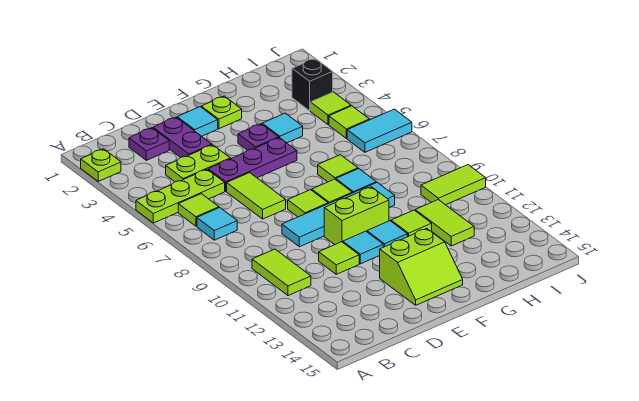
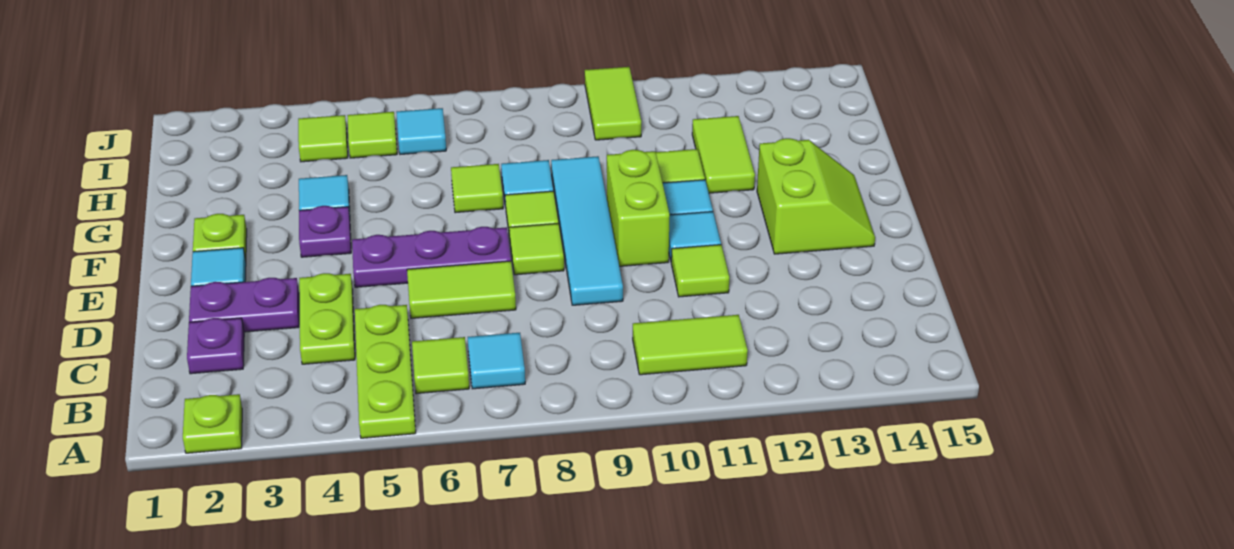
purple 1x3 plate [208,138,297,191] -> purple 1x3 plate turned to [352,227,511,287]
lime 1x2 tile [415,200,474,246] -> lime 1x2 tile turned to [692,116,755,193]
black 1x1 brick [292,59,333,111] -> none
cyan 1x2 tile [347,109,412,152] -> cyan 1x1 tile [396,108,446,154]

